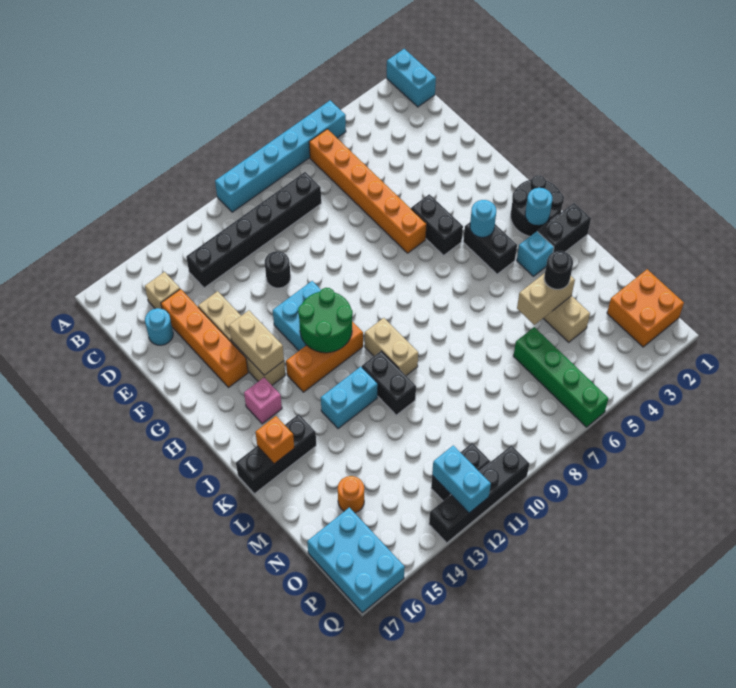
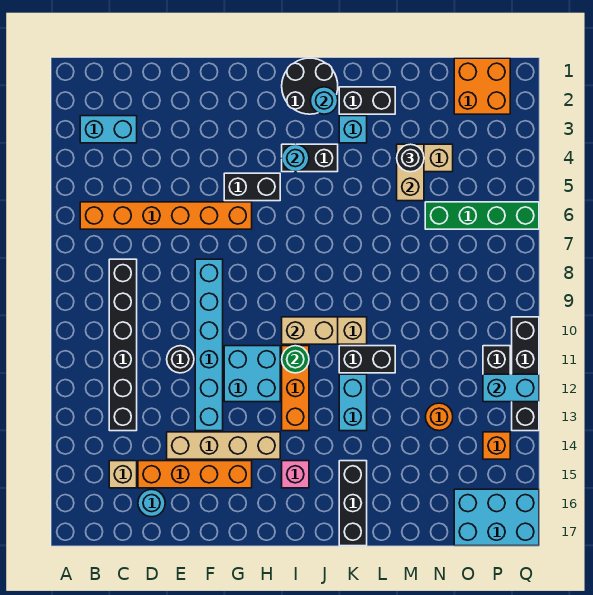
cyan 1x2 brick [387,49,436,107] -> cyan 1x2 brick moved to [80,116,137,143]
cyan 1x6 brick [215,101,346,212] -> cyan 1x6 brick moved to [195,259,223,431]
tan 1x2 brick [229,311,284,375] -> tan 1x2 brick moved to [282,317,338,344]
green 2x2 round brick [298,288,353,353] -> green 1x1 round brick [282,346,309,373]
black 1x2 brick [538,203,591,252] -> black 1x2 brick turned to [339,87,395,114]
orange 1x1 brick [255,416,294,464] -> orange 1x1 brick moved to [483,432,510,459]
orange 1x1 round brick [338,476,364,513] -> orange 1x1 round brick moved to [426,403,453,431]

